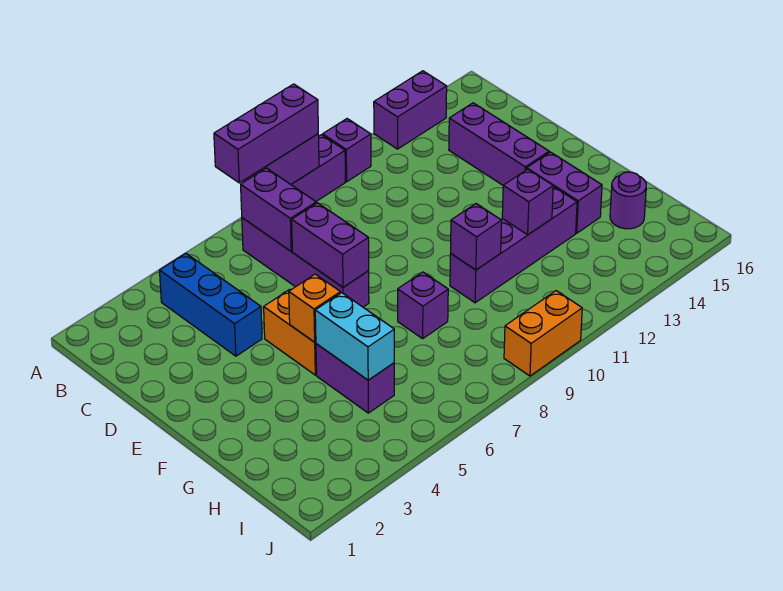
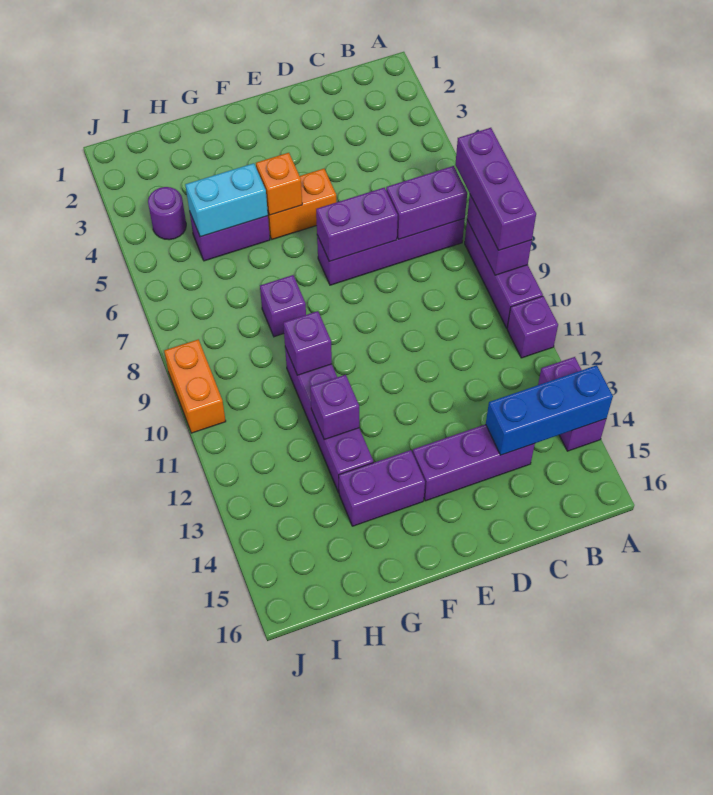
blue 1x3 brick [160,253,262,356] -> blue 1x3 brick moved to [486,365,613,455]
purple 1x1 round brick [610,172,646,229] -> purple 1x1 round brick moved to [148,187,186,240]

